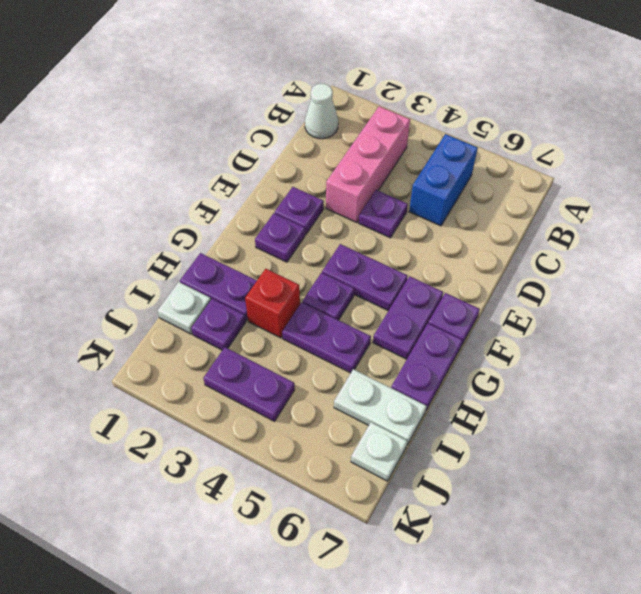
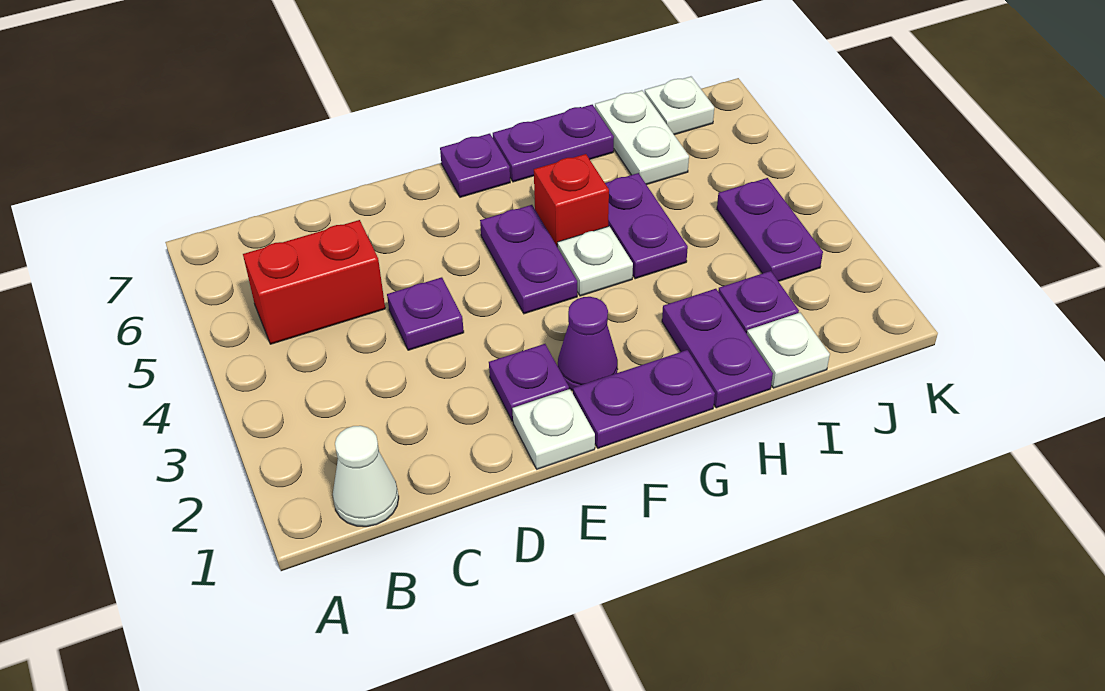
pink 1x3 brick [326,106,410,223] -> none
blue 1x2 brick [409,134,478,226] -> red 1x2 brick [243,220,385,344]
none -> white 1x1 plate [512,389,595,469]
purple 1x1 plate [255,213,305,262] -> purple 1x1 cone [558,297,618,391]
purple 1x2 plate [373,276,443,359] -> purple 1x2 plate moved to [573,350,715,448]
purple 1x1 plate [303,273,354,320] -> white 1x1 plate [557,226,633,296]
red 1x1 brick [245,269,300,338] -> red 1x1 brick moved to [534,154,609,246]

